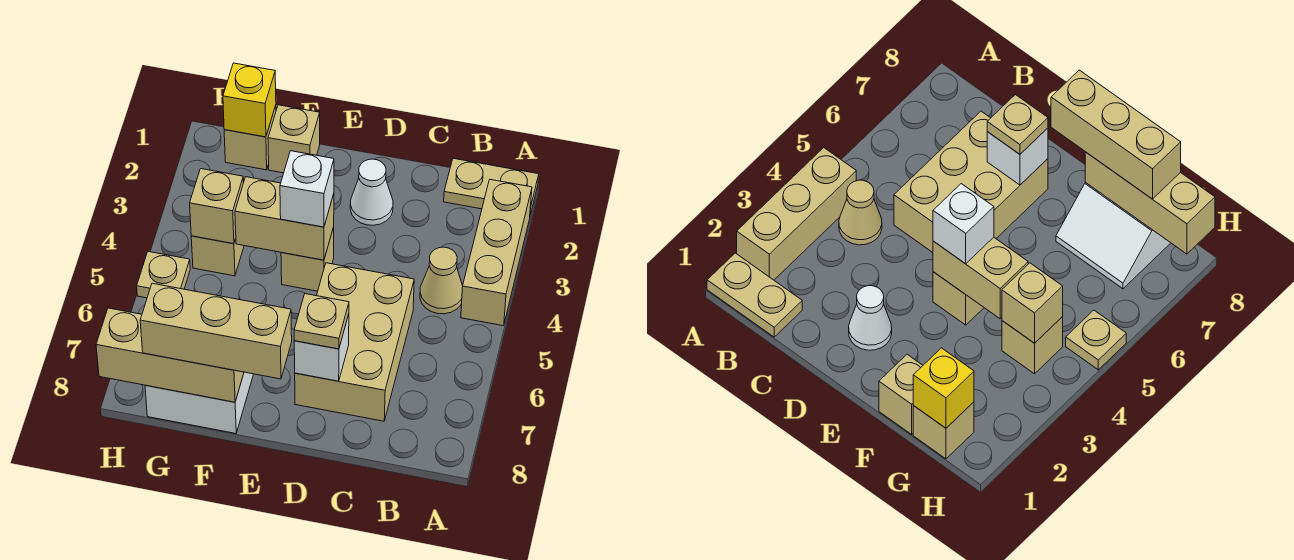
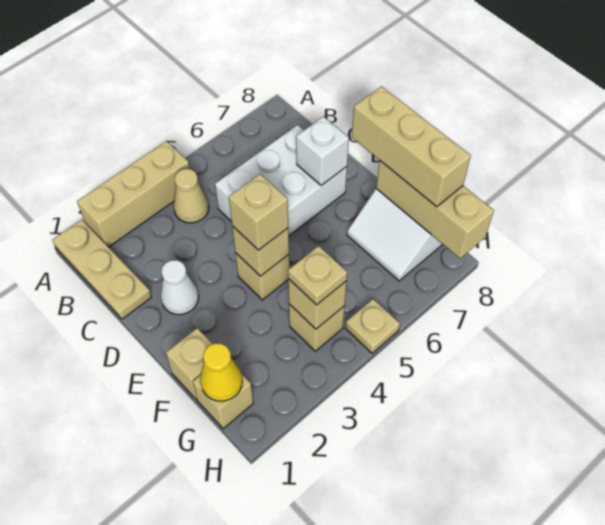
tan 1x2 plate [444,158,539,215] -> tan 1x3 plate [53,220,151,319]
tan 2x3 brick [295,263,414,421] -> white 2x3 brick [215,125,347,235]
tan 1x1 plate [294,294,349,349] -> tan 1x1 plate moved to [288,246,347,305]
tan 1x2 brick [235,177,334,260] -> tan 1x1 brick [232,226,289,276]
white 1x1 brick [280,151,334,227] -> tan 1x1 brick [229,174,288,250]
yellow 1x1 brick [223,63,276,137] -> yellow 1x1 cone [200,343,242,401]

